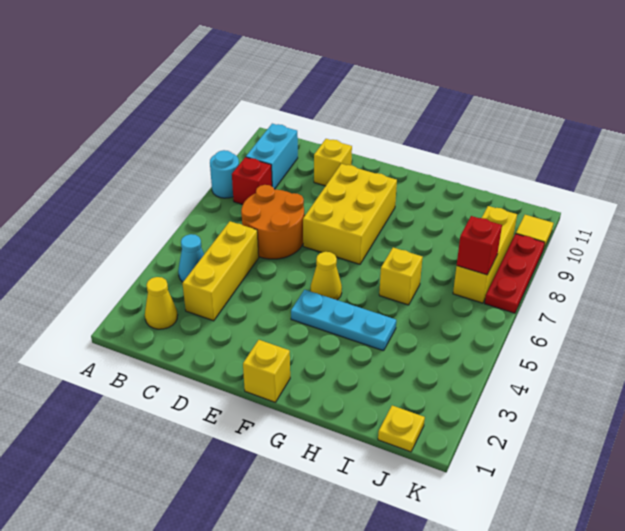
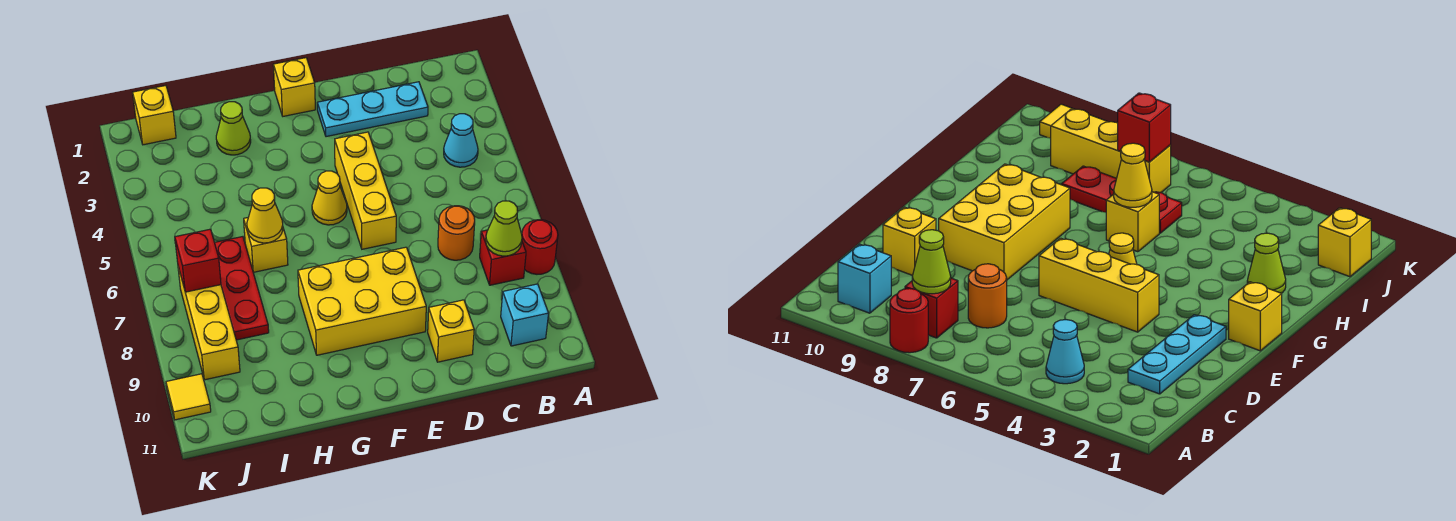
cyan 1x1 round brick [210,150,239,198] -> red 1x1 round brick [522,220,558,274]
yellow 1x1 cone [145,277,178,329] -> yellow 1x1 cone moved to [247,188,283,243]
none -> lime 1x1 cone [486,201,522,256]
cyan 1x2 brick [246,124,298,189] -> cyan 1x1 brick [501,284,549,346]
yellow 1x3 brick [182,221,259,321] -> yellow 1x3 brick moved to [335,132,396,249]
orange 2x2 round brick [241,185,304,259] -> orange 1x1 round brick [438,206,475,260]
yellow 2x3 brick [303,164,397,264] -> yellow 2x3 brick turned to [298,247,426,355]
cyan 1x3 plate [291,290,396,351] -> cyan 1x3 plate moved to [317,82,428,137]
none -> lime 1x1 cone [216,102,251,155]
yellow 1x1 plate [378,406,425,452] -> yellow 1x1 brick [133,86,176,145]
red 1x3 plate [485,234,545,313] -> red 1x3 plate moved to [215,237,269,340]

